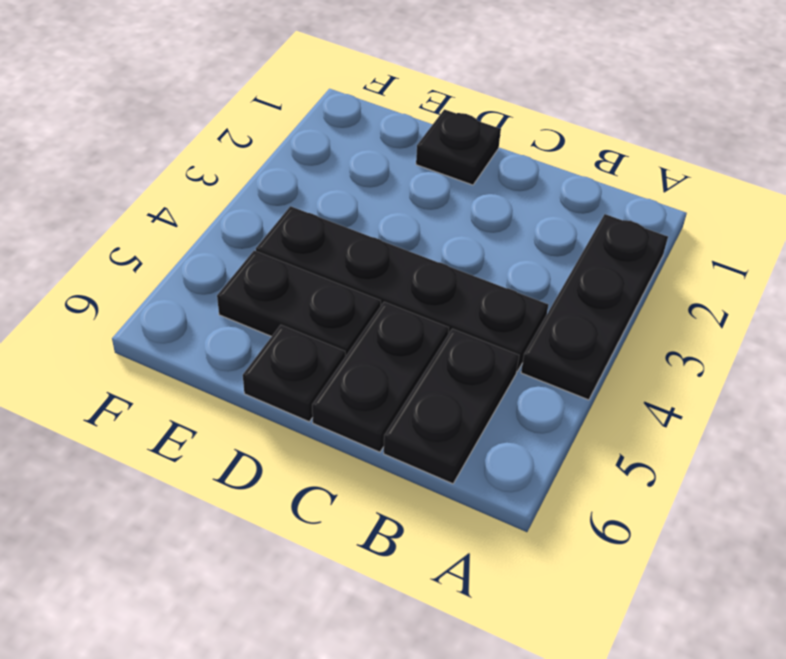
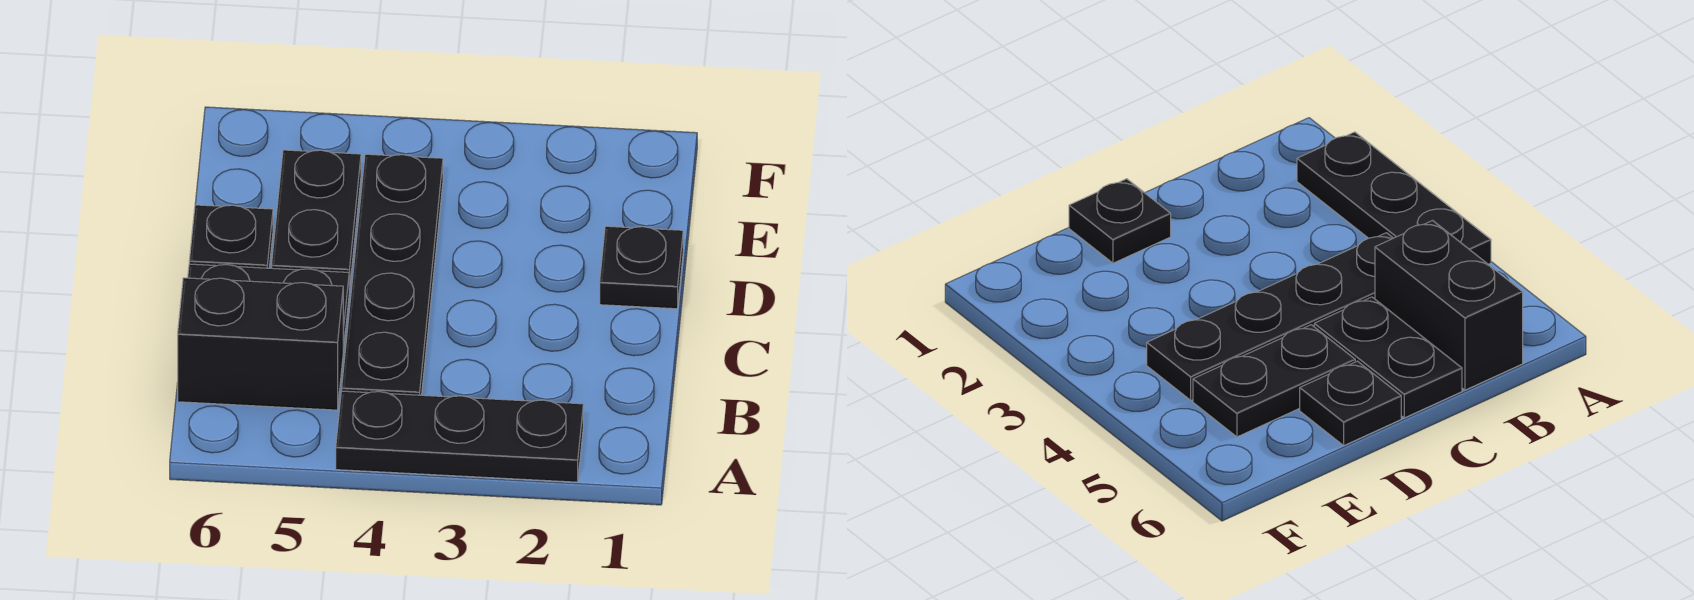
black 1x2 plate [384,329,519,484] -> black 1x2 brick [178,278,343,410]

